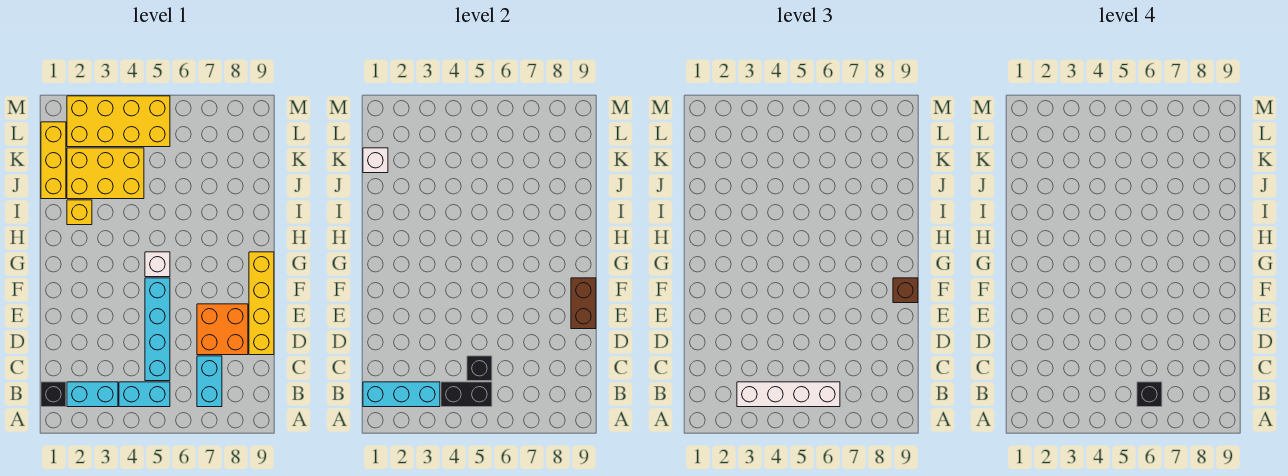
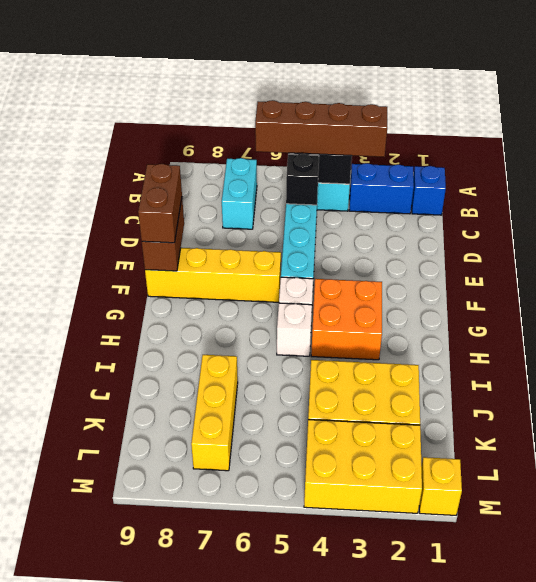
black 1x1 brick [41,382,66,407] -> blue 1x1 brick [412,166,446,215]
cyan 1x3 brick [363,382,440,407] -> none
cyan 1x2 brick [67,382,118,407] -> blue 1x2 brick [349,163,414,214]
white 1x4 brick [737,382,840,407] -> brown 1x4 brick [255,100,387,157]
black 1x1 brick [1137,382,1162,407] -> none
orange 2x2 brick [197,304,248,355] -> orange 2x2 brick moved to [311,279,382,360]
yellow 1x4 brick [249,252,274,355] -> yellow 1x4 brick turned to [145,248,281,302]
brown 1x1 brick [893,278,918,303] -> brown 1x2 brick [138,164,182,243]
yellow 1x1 brick [67,200,92,225] -> yellow 1x1 brick moved to [419,457,462,515]
yellow 1x3 brick [41,122,66,199] -> yellow 1x3 brick moved to [191,355,238,471]
white 1x1 brick [363,148,388,173] -> white 1x1 brick moved to [277,303,312,356]
yellow 2x4 brick [67,96,170,147] -> yellow 2x3 brick [304,420,422,513]

